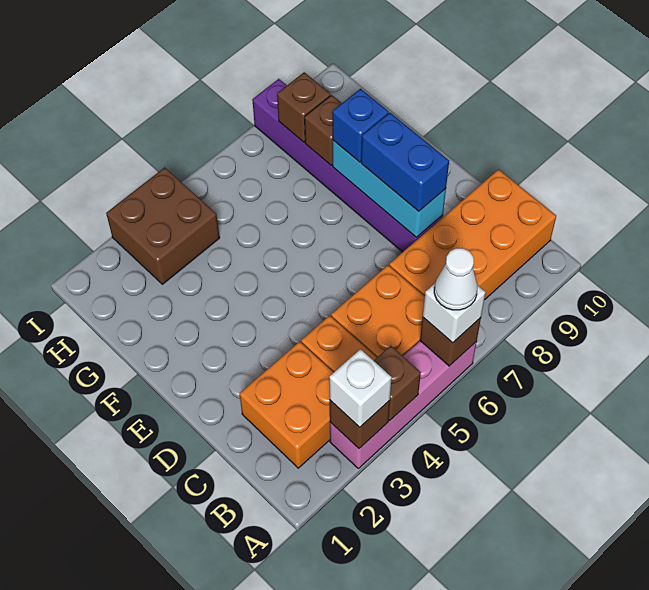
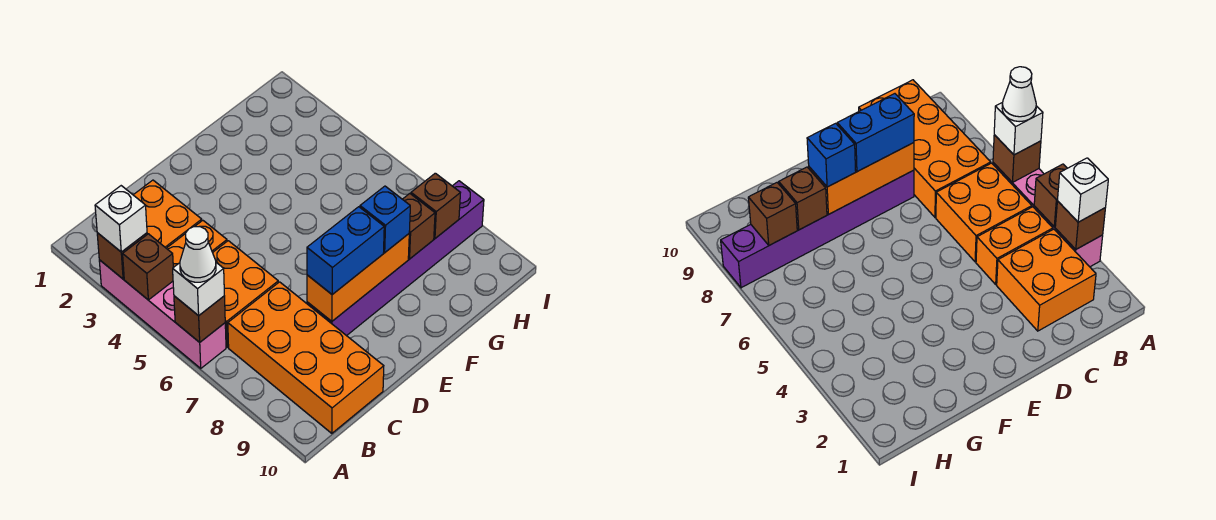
cyan 1x3 brick [333,140,446,238] -> orange 1x3 brick [307,234,409,321]
brown 2x2 brick [106,167,220,284] -> none

